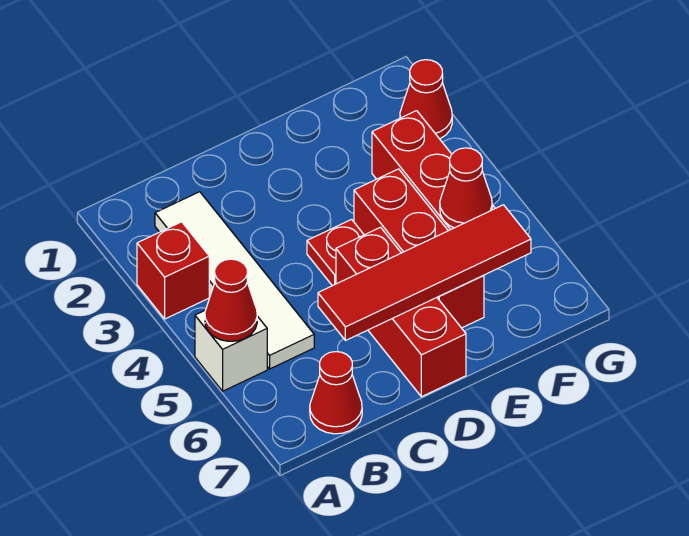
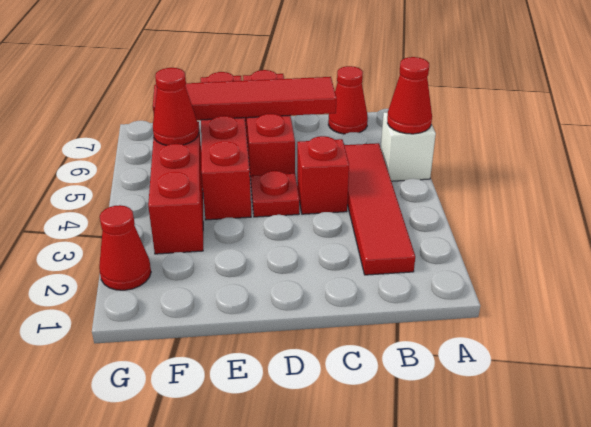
red 1x1 brick [137,222,209,319] -> red 1x1 brick moved to [297,136,349,214]
white 1x4 tile [155,192,314,369] -> red 1x4 tile [344,143,415,275]
red 1x3 brick [354,169,484,328] -> red 1x4 brick [201,72,251,220]

